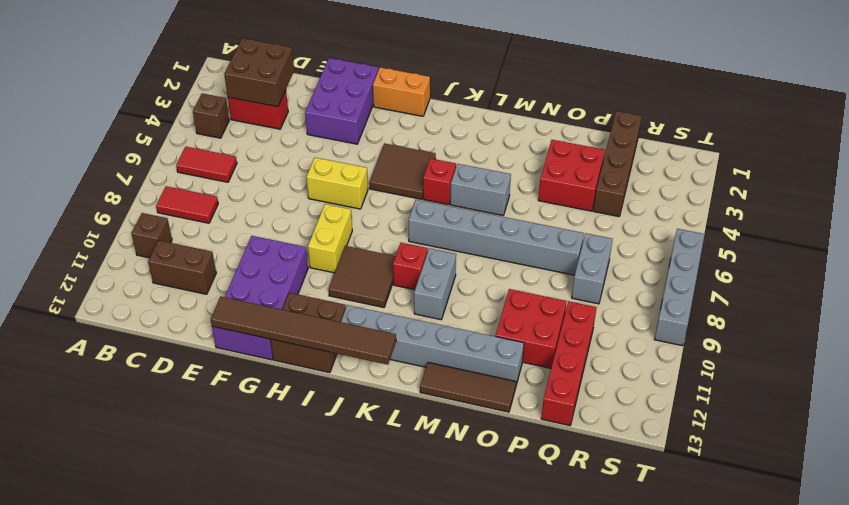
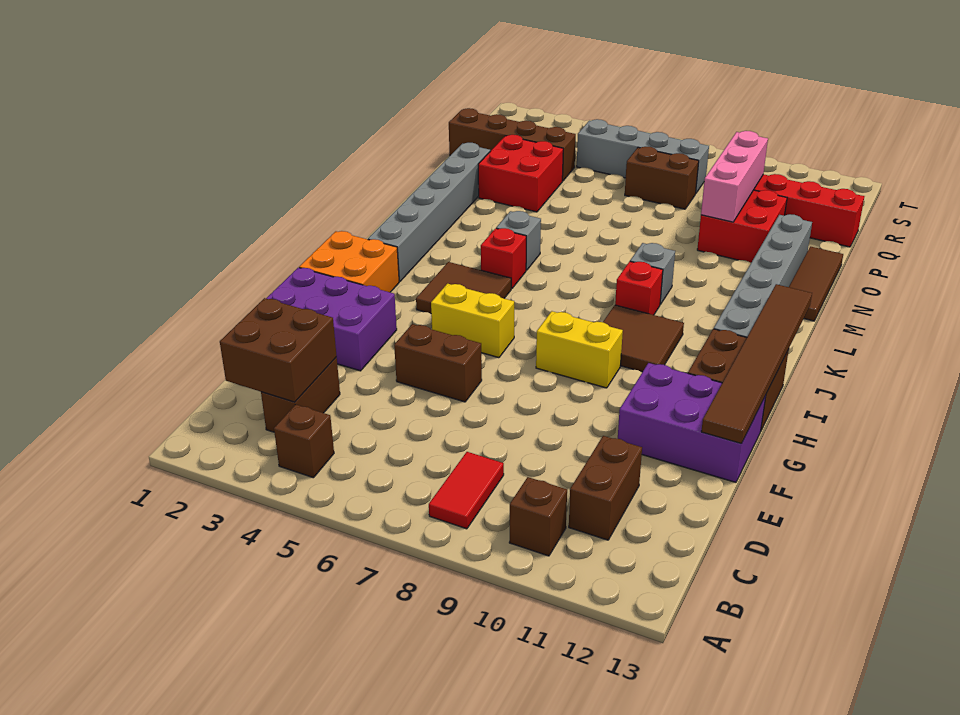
red 1x2 tile [176,147,237,182] -> none
red 1x2 brick [228,90,288,129] -> brown 1x2 brick [261,357,340,432]
none -> brown 1x2 brick [394,324,482,402]
purple 2x4 brick [212,236,308,360] -> purple 2x3 brick [618,363,766,482]
yellow 1x2 brick [307,158,368,209] -> yellow 1x2 brick turned to [431,284,514,358]
orange 1x2 brick [373,67,430,116] -> orange 2x2 brick [299,231,399,292]
grey 1x6 brick [409,200,584,275] -> grey 1x6 brick moved to [368,143,490,282]
grey 1x2 brick [450,164,511,215] -> grey 1x1 brick [496,211,541,270]
grey 1x2 brick [414,248,456,320] -> grey 1x1 brick [630,243,675,305]
none -> pink 1x3 brick [701,131,768,222]
grey 1x2 brick [572,233,613,304] -> brown 1x2 brick [625,147,699,209]
grey 1x4 brick [654,229,705,346] -> grey 1x4 brick moved to [577,119,709,193]

